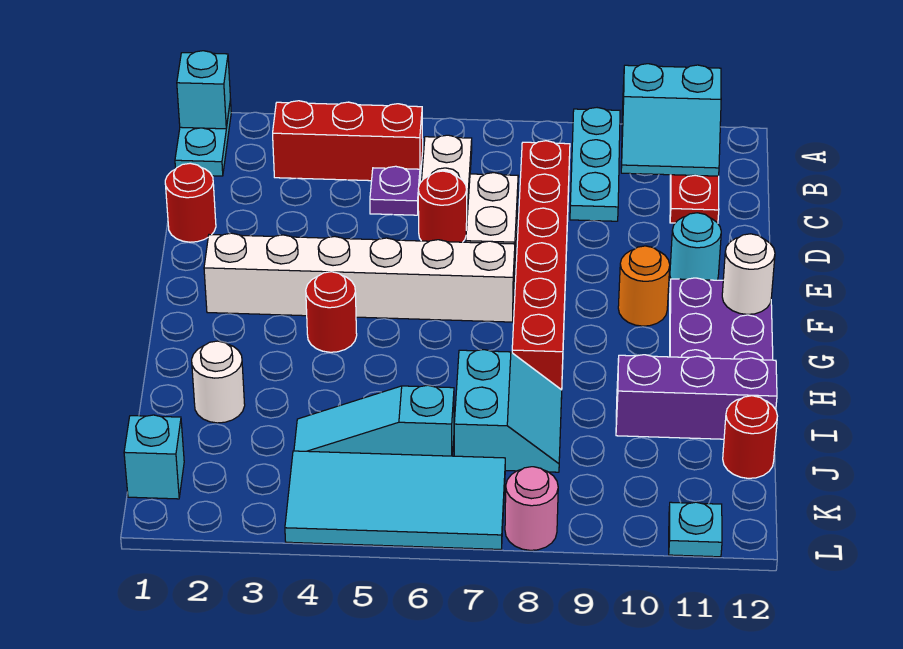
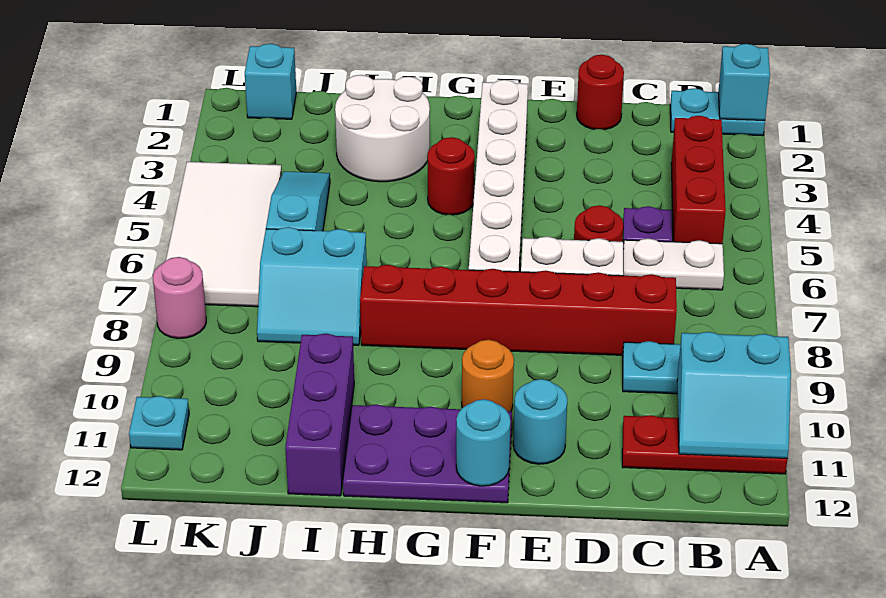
cyan 2x2 slope [621,64,721,176] -> cyan 2x2 slope turned to [677,332,791,459]
white 1x1 round brick [722,234,775,314] -> cyan 1x1 round brick [456,399,510,486]
white 1x1 round brick [192,341,245,423] -> white 2x2 round brick [335,75,430,182]
red 1x1 round brick [723,396,777,478] -> none
cyan 2x4 tile [285,451,505,549] -> white 2x4 tile [166,162,282,307]

